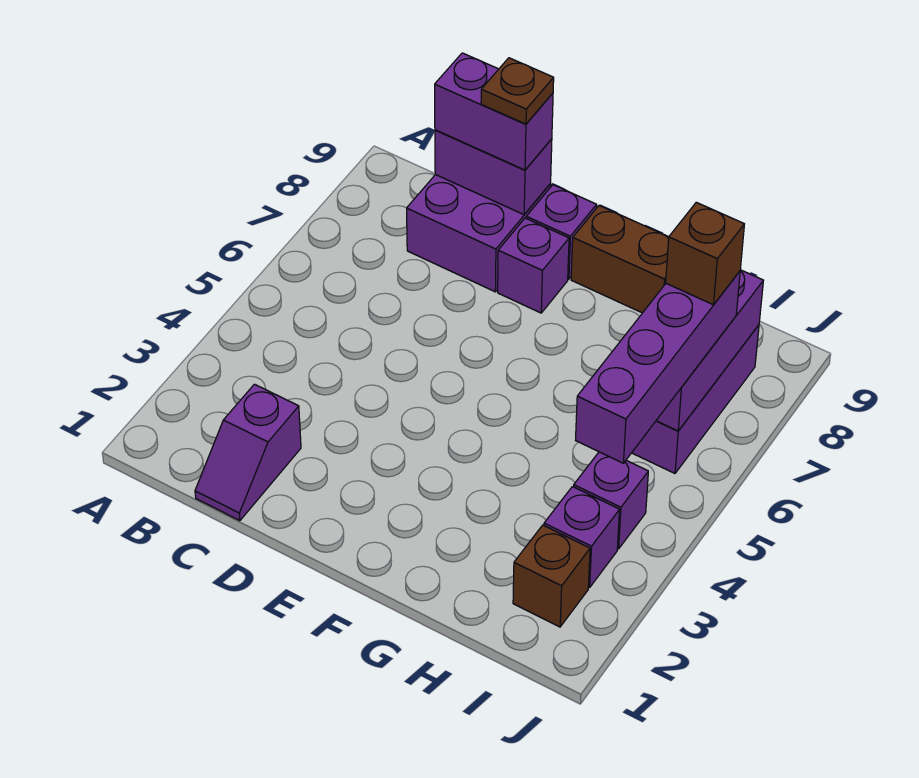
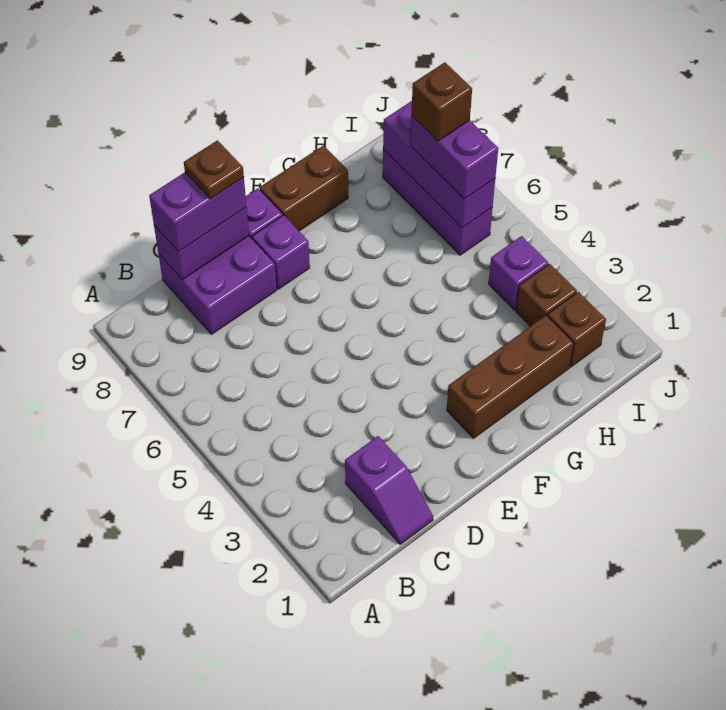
none -> brown 1x3 brick [447,315,574,438]
purple 1x1 brick [544,487,620,588] -> brown 1x1 brick [516,264,577,326]
purple 1x4 brick [576,271,740,463] -> purple 1x2 brick [410,116,498,199]

